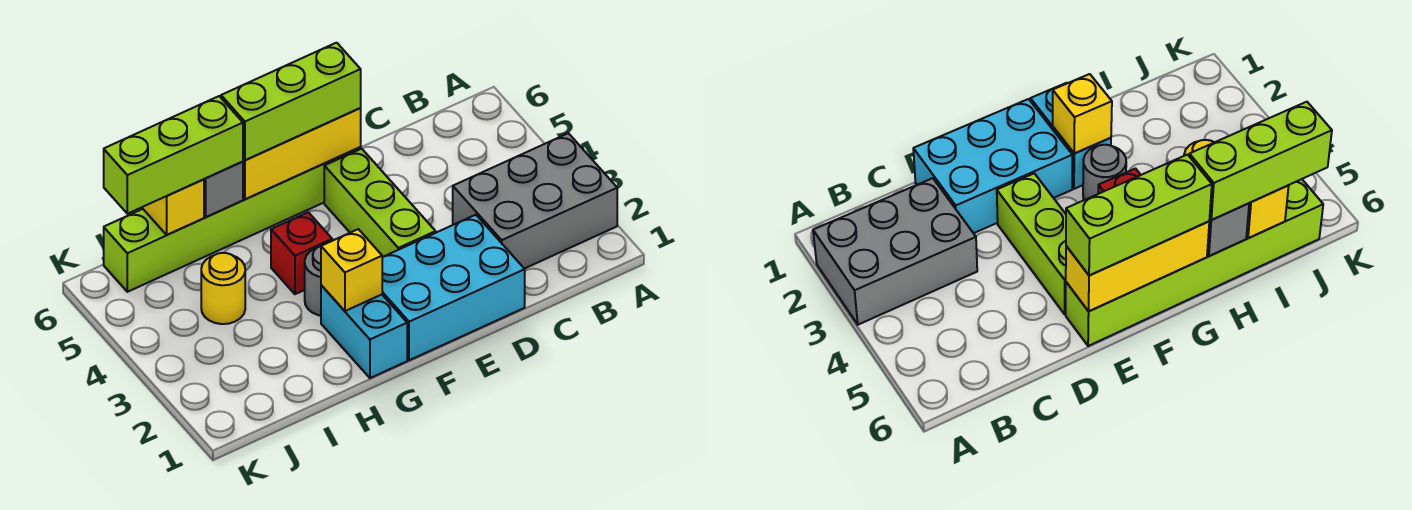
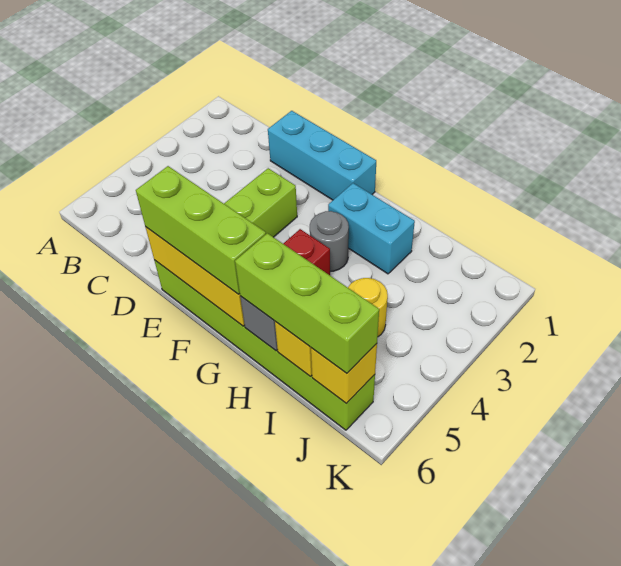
grey 2x3 brick [453,133,617,269] -> none
cyan 2x3 brick [382,215,525,360] -> cyan 1x3 brick [268,111,376,200]
cyan 1x2 brick [321,285,407,378] -> cyan 1x2 brick turned to [328,183,415,274]
yellow 1x1 brick [321,229,382,311] -> yellow 1x1 brick moved to [311,344,377,404]

